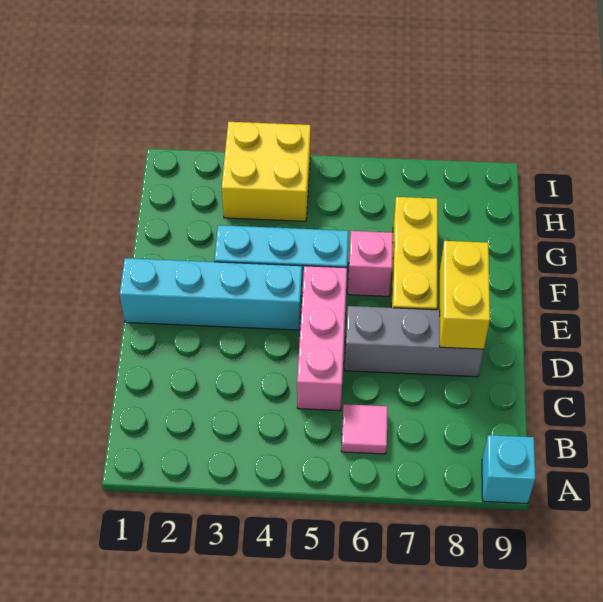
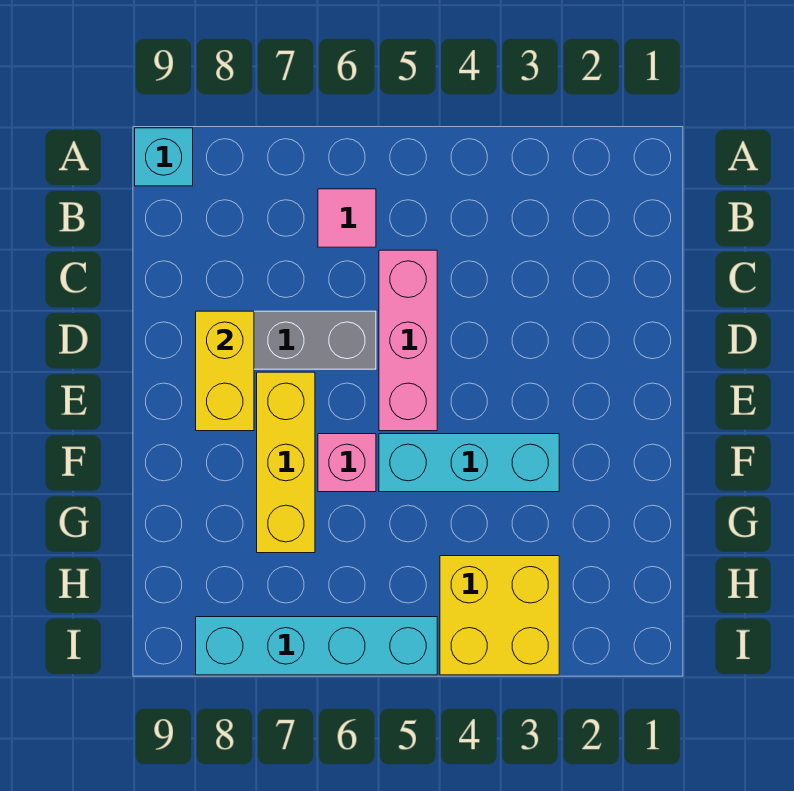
cyan 1x4 brick [120,258,302,330] -> cyan 1x4 brick moved to [196,617,437,675]

